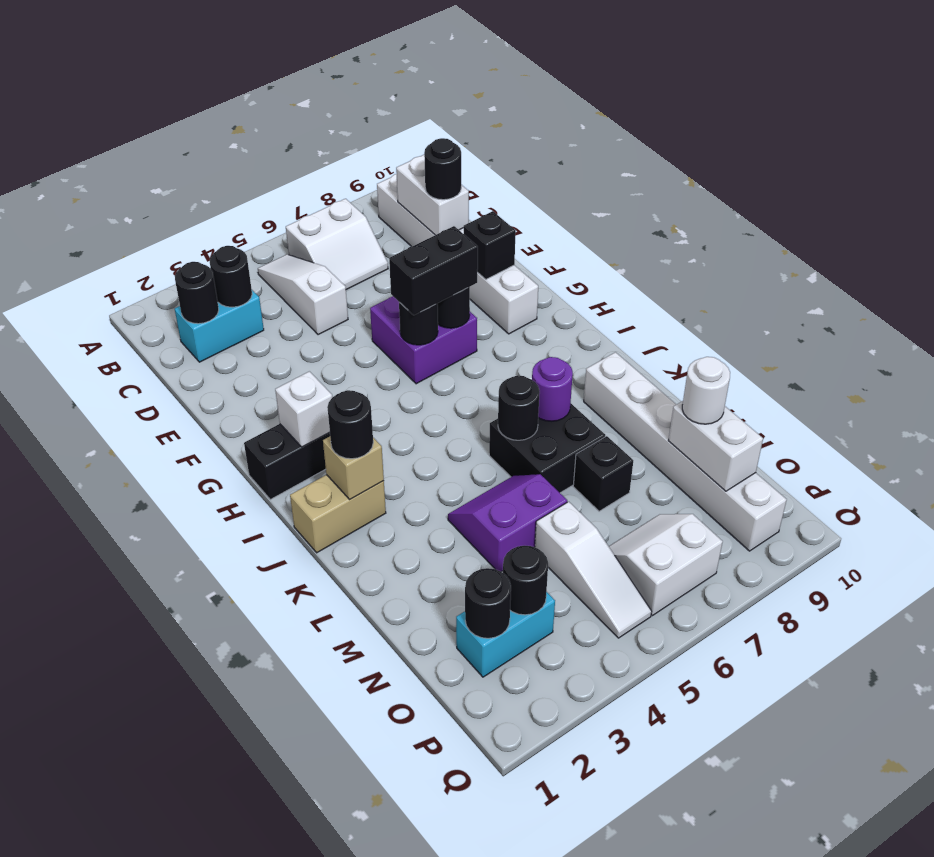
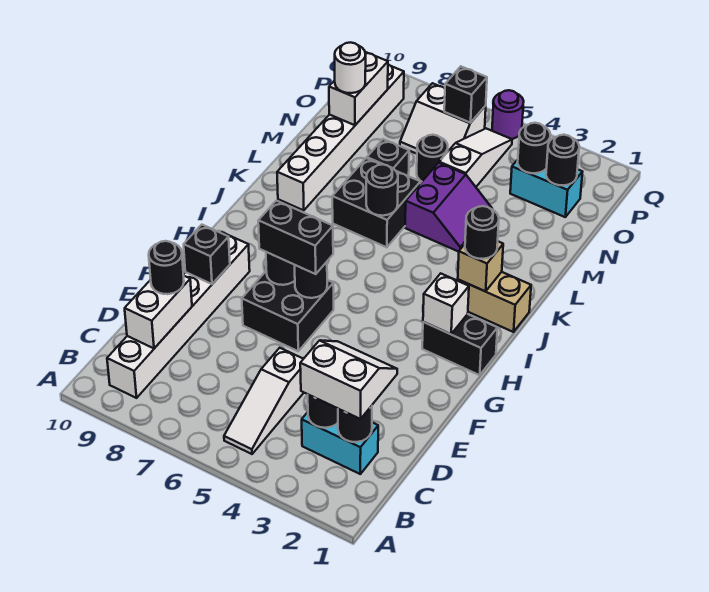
white 2x2 slope [286,199,388,290] -> white 2x2 slope moved to [300,340,397,419]
purple 2x2 brick [370,297,477,384] -> black 2x2 brick [242,271,334,351]
purple 1x1 round brick [532,357,573,421] -> purple 1x1 round brick moved to [492,90,524,139]
purple 2x2 slope [448,474,567,572] -> purple 2x2 slope turned to [405,163,492,252]
none -> black 1x1 round brick [417,135,448,181]
none -> black 1x1 brick [444,67,487,123]

